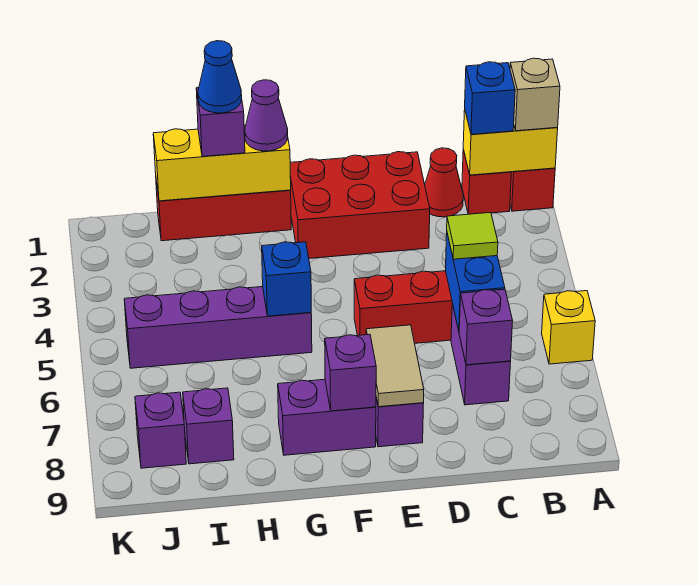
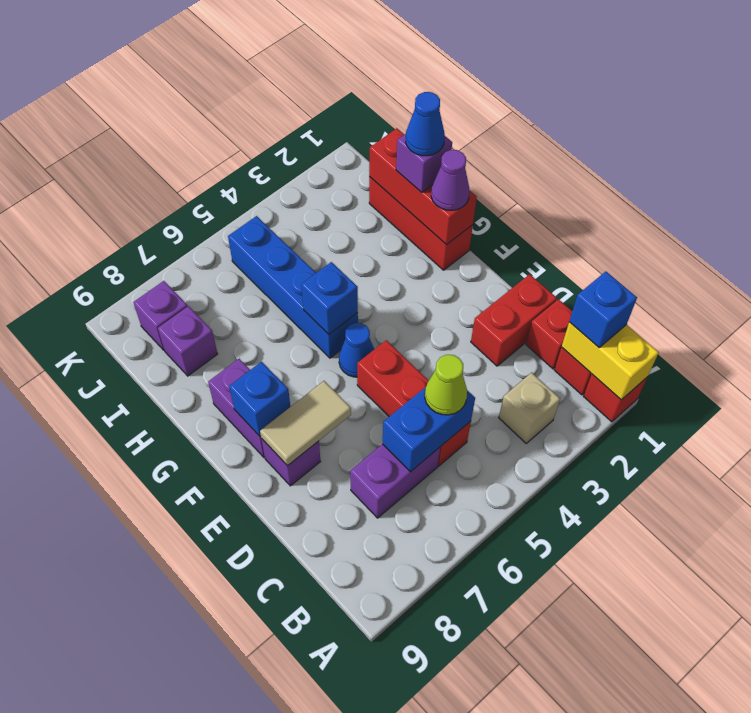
tan 1x1 brick [510,58,560,131] -> tan 1x1 brick moved to [499,373,560,443]
yellow 1x1 brick [542,291,595,364] -> none
red 1x1 cone [425,148,463,217] -> red 1x1 brick [526,299,572,369]
lime 1x1 tile [447,212,498,259] -> lime 1x1 cone [425,355,467,415]
purple 1x1 brick [459,289,513,365] -> none
red 2x3 brick [290,152,430,258] -> red 1x2 brick [471,274,557,366]
none -> blue 1x1 cone [339,323,374,377]
purple 1x1 brick [325,334,376,411] -> blue 1x1 brick [229,362,290,436]
yellow 1x3 brick [153,125,291,201] -> red 1x3 brick [369,128,477,244]
purple 1x4 brick [124,287,312,368] -> blue 1x4 brick [228,216,358,358]

